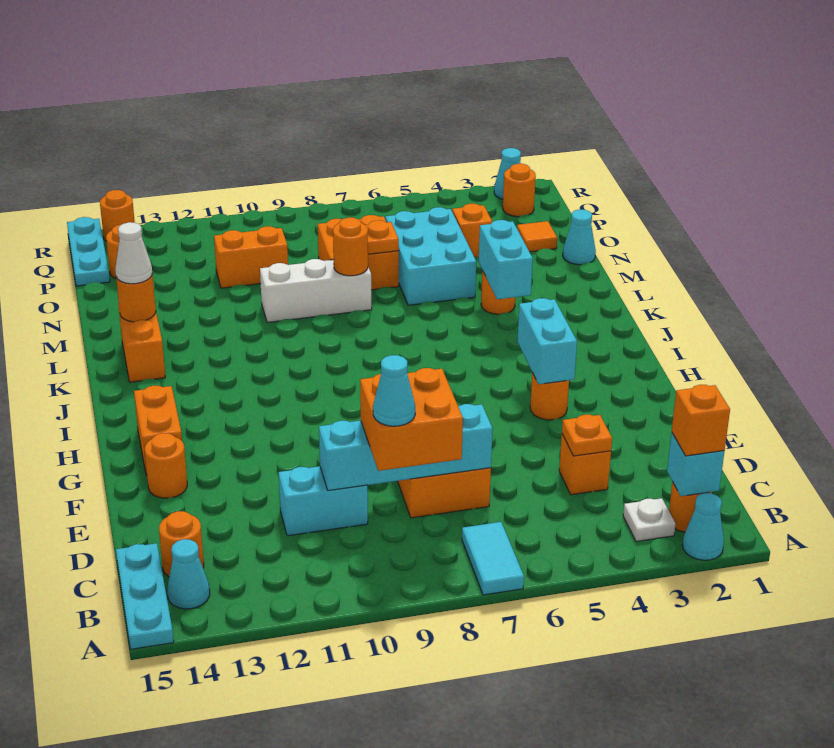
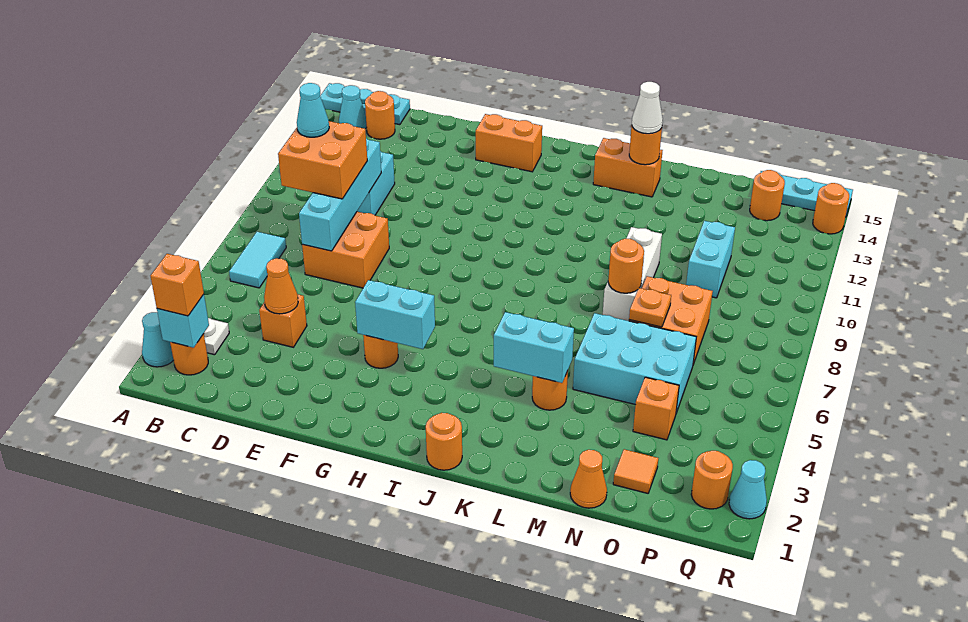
cyan 1x2 tile [462,522,524,595] -> cyan 1x2 tile turned to [229,232,286,288]
orange 1x1 plate [562,415,612,456] -> orange 1x1 cone [264,258,298,314]
orange 1x1 round brick [145,433,187,498] -> orange 1x1 round brick moved to [426,413,462,470]
cyan 1x1 cone [563,210,596,265] -> orange 1x1 cone [570,450,607,508]
orange 1x2 brick [214,226,288,288] -> cyan 1x2 brick [686,221,735,298]

